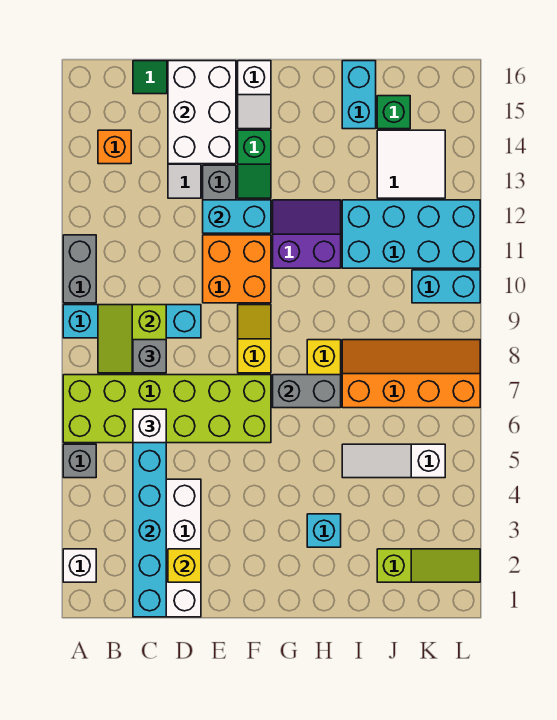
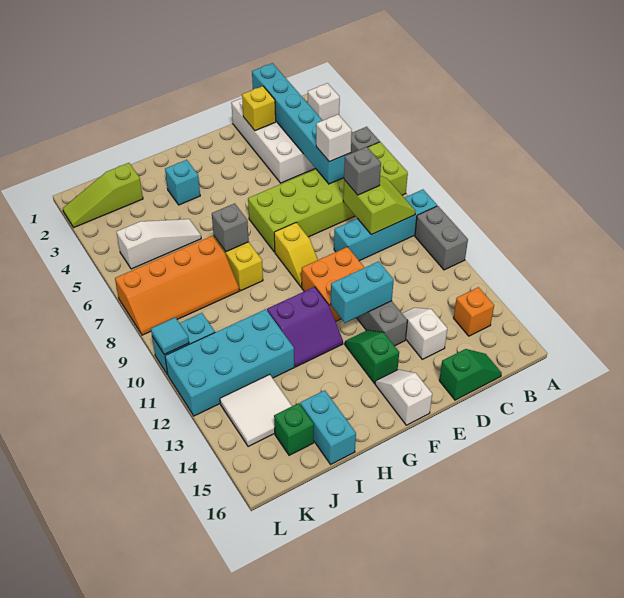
white 2x3 brick [168,61,236,164] -> none
grey 1x2 brick [273,375,341,408] -> grey 1x1 brick [212,203,249,252]
none -> cyan 1x1 tile [151,317,189,354]

